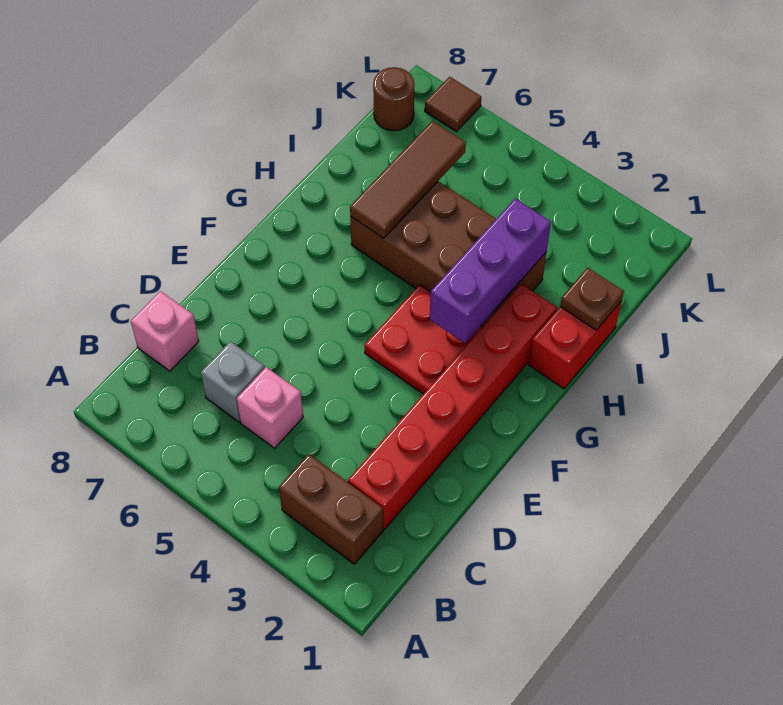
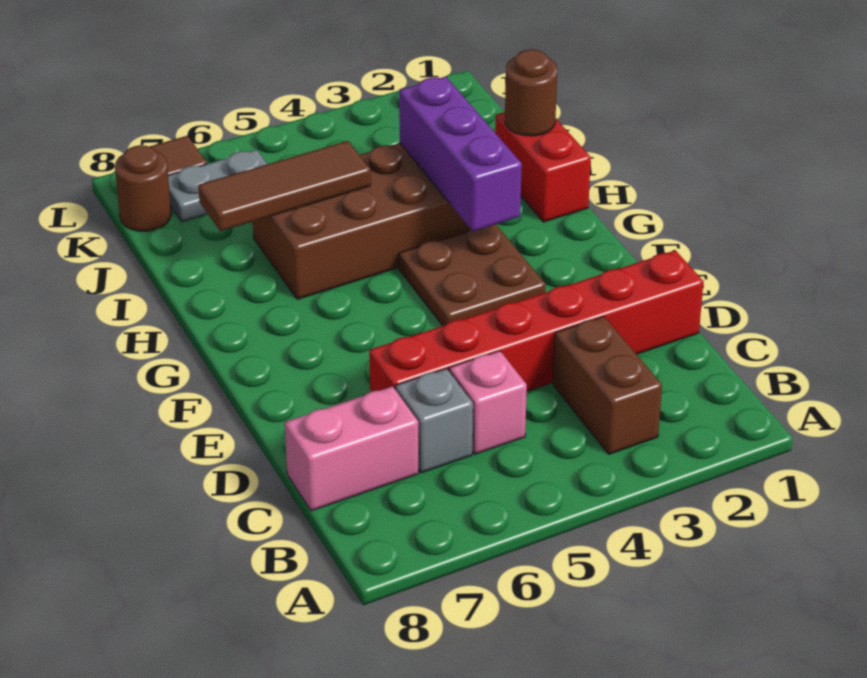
brown 1x2 brick [279,454,383,564] -> brown 1x2 brick turned to [553,316,662,454]
red 1x6 brick [348,284,557,529] -> red 1x6 brick turned to [369,250,703,392]
pink 1x1 brick [131,291,199,371] -> pink 1x2 brick [285,386,419,511]
red 2x2 plate [364,285,482,394] -> brown 2x2 plate [399,224,546,326]
brown 1x3 tile [350,121,466,238] -> brown 1x3 tile turned to [198,141,371,231]
brown 1x1 plate [560,268,624,330] -> brown 1x1 round brick [505,50,557,136]
none -> grey 1x2 plate [168,150,267,222]

